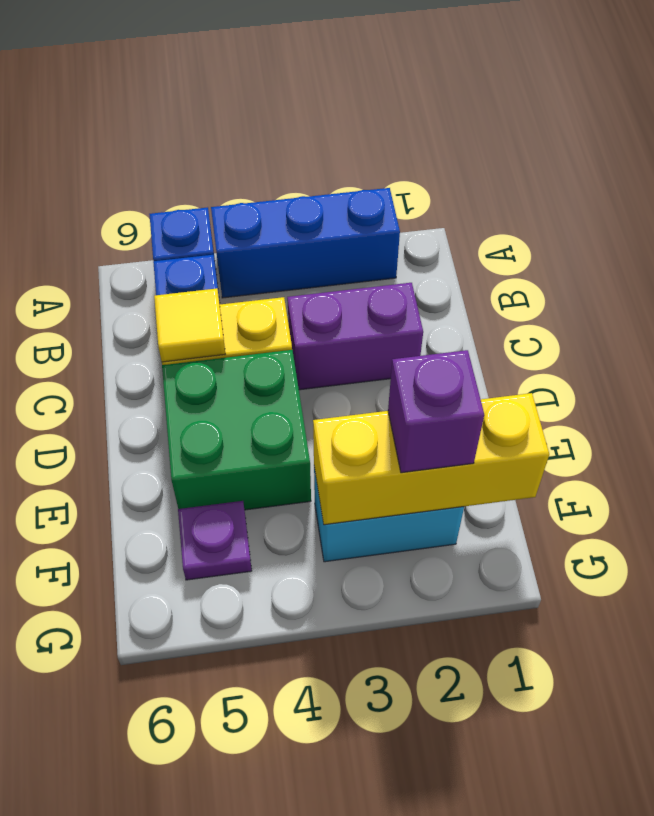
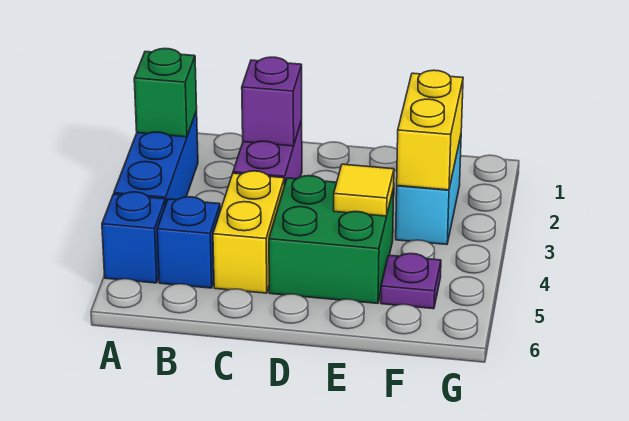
none -> green 1x1 brick [134,49,197,137]
yellow 1x1 tile [154,288,225,362] -> yellow 1x1 tile moved to [334,164,394,216]
yellow 1x3 brick [313,393,549,525] -> yellow 1x2 brick [397,70,463,190]
purple 1x1 brick [388,350,484,473] -> purple 1x1 brick moved to [242,57,302,146]

